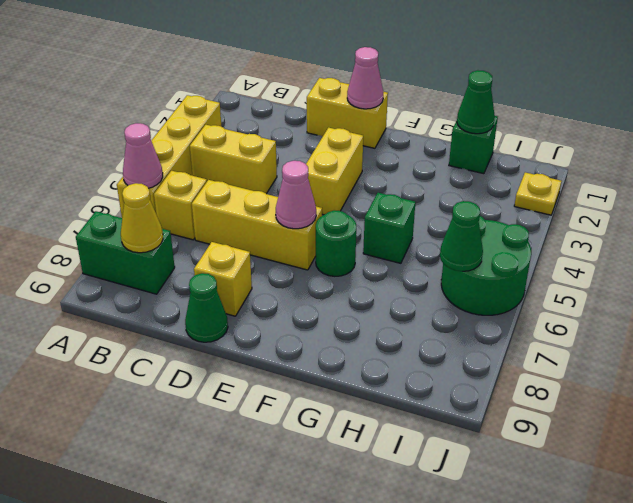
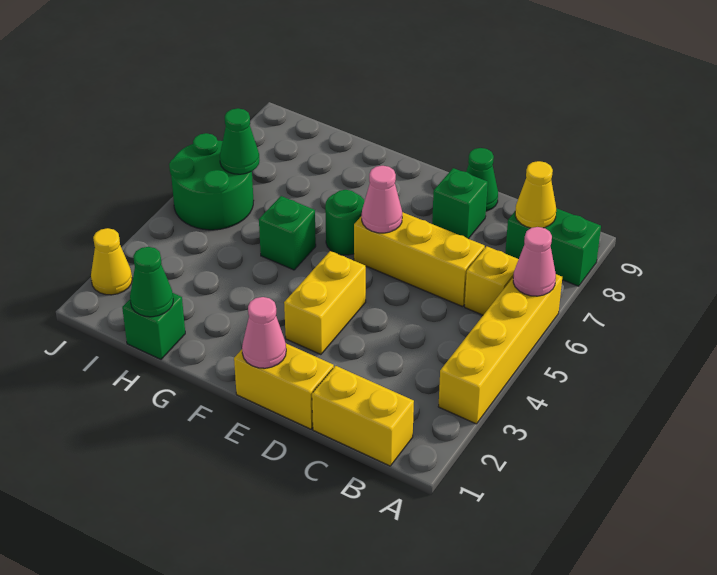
yellow 1x2 brick [190,125,277,194] -> yellow 1x2 brick moved to [312,366,414,466]
yellow 1x1 brick [194,242,252,316] -> green 1x1 brick [432,168,488,239]
yellow 1x1 plate [514,172,561,215] -> yellow 1x1 cone [91,228,132,295]

